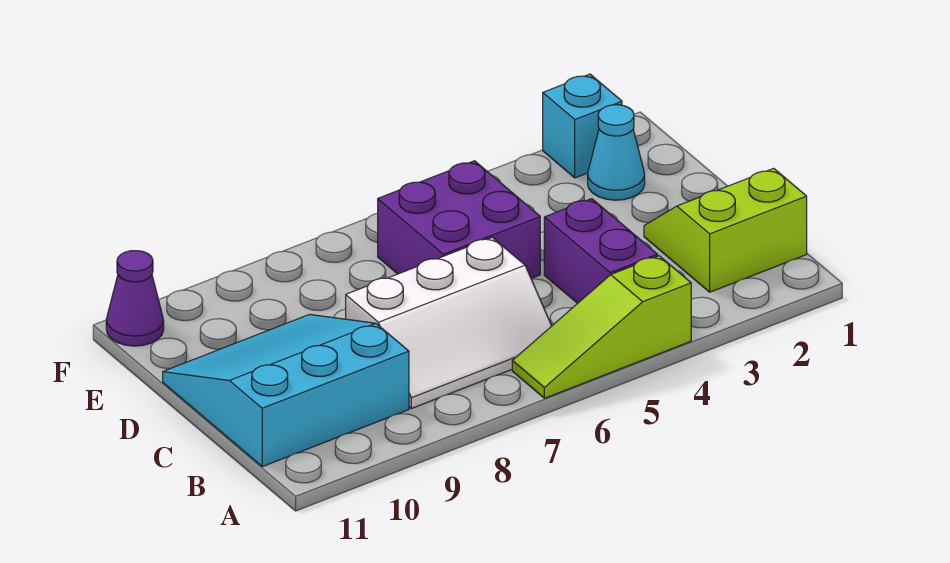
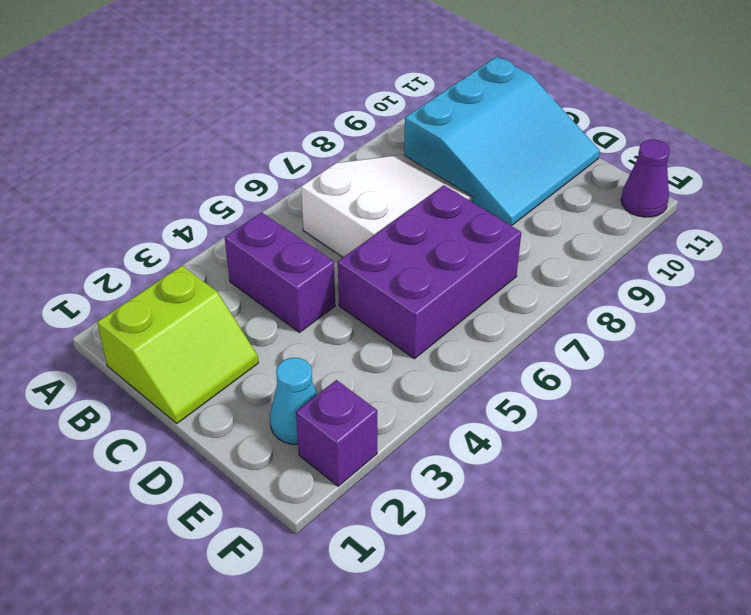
lime 1x3 slope [512,256,691,398] -> none
white 2x3 slope [346,237,552,408] -> white 2x3 slope turned to [301,155,472,257]
purple 2x2 brick [378,161,540,278] -> purple 2x3 brick [338,185,521,359]
cyan 1x1 brick [543,74,622,178] -> purple 1x1 brick [296,380,377,486]

